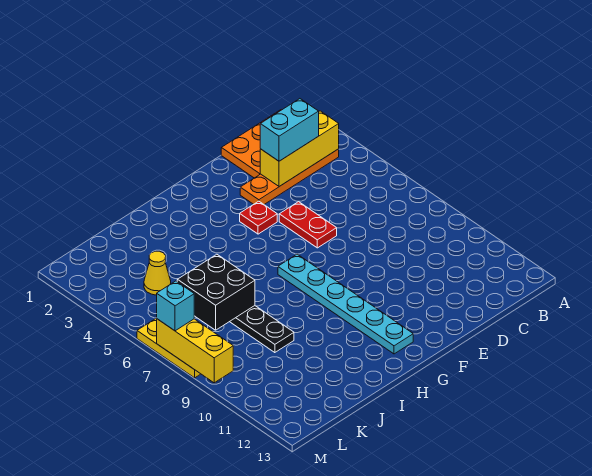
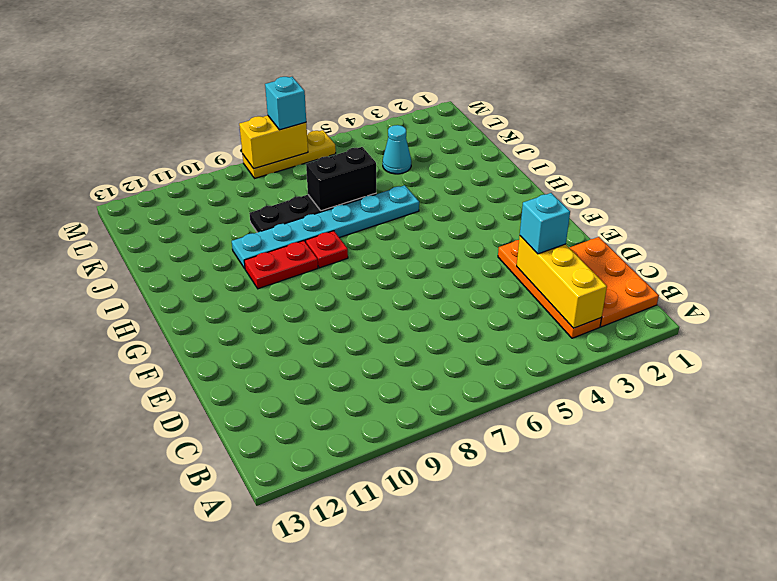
cyan 1x2 brick [260,99,319,161] -> cyan 1x1 brick [520,193,570,254]
red 1x2 plate [279,202,337,248] -> red 1x2 plate moved to [244,241,318,289]
red 1x1 plate [240,201,277,234] -> red 1x1 plate moved to [306,231,348,268]
cyan 1x6 plate [278,254,413,354] -> cyan 1x6 plate moved to [232,185,419,269]
black 2x2 brick [177,254,255,330] -> black 1x2 brick [306,147,376,211]
yellow 1x1 cone [144,251,171,295] -> cyan 1x1 cone [383,125,411,174]
yellow 1x3 brick [157,319,233,383] -> yellow 1x2 brick [239,115,308,169]

